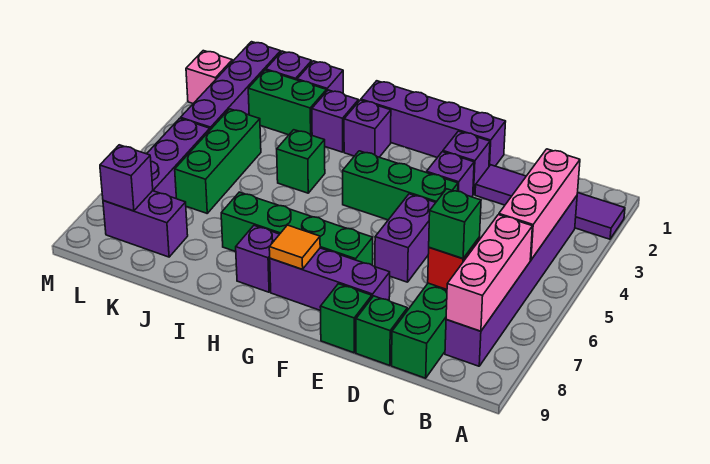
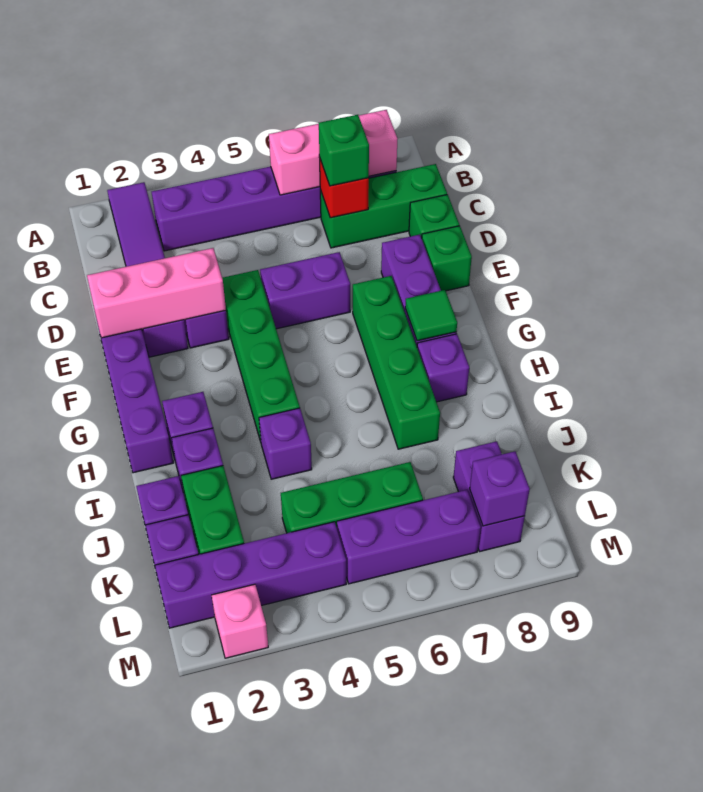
pink 1x3 brick [499,149,580,260] -> pink 1x3 brick moved to [87,248,226,338]
green 1x3 brick [343,151,458,220] -> green 1x4 brick [222,270,300,442]
orange 1x1 tile [269,225,320,269] -> green 1x1 tile [405,290,457,341]
green 1x1 brick [277,130,325,193] -> purple 1x1 brick [259,408,312,479]

